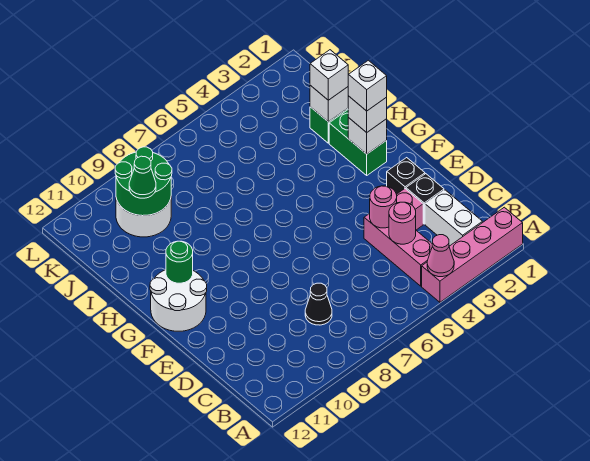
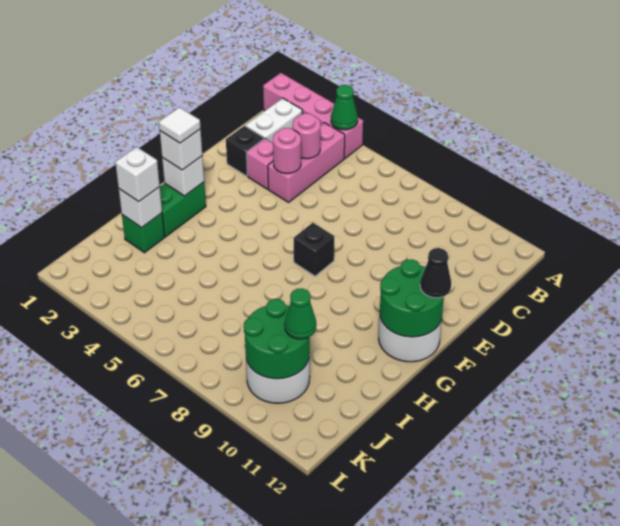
pink 1x1 cone [427,235,454,277] -> green 1x1 cone [331,85,358,130]
black 1x1 cone [305,283,332,325] -> black 1x1 cone moved to [420,248,451,298]
black 1x1 brick [387,158,425,194] -> black 1x1 brick moved to [294,223,334,276]
white 1x1 brick [348,60,387,111] -> white 1x1 tile [159,107,201,143]
green 1x1 round brick [166,241,193,283] -> green 2x2 round brick [380,259,444,337]

